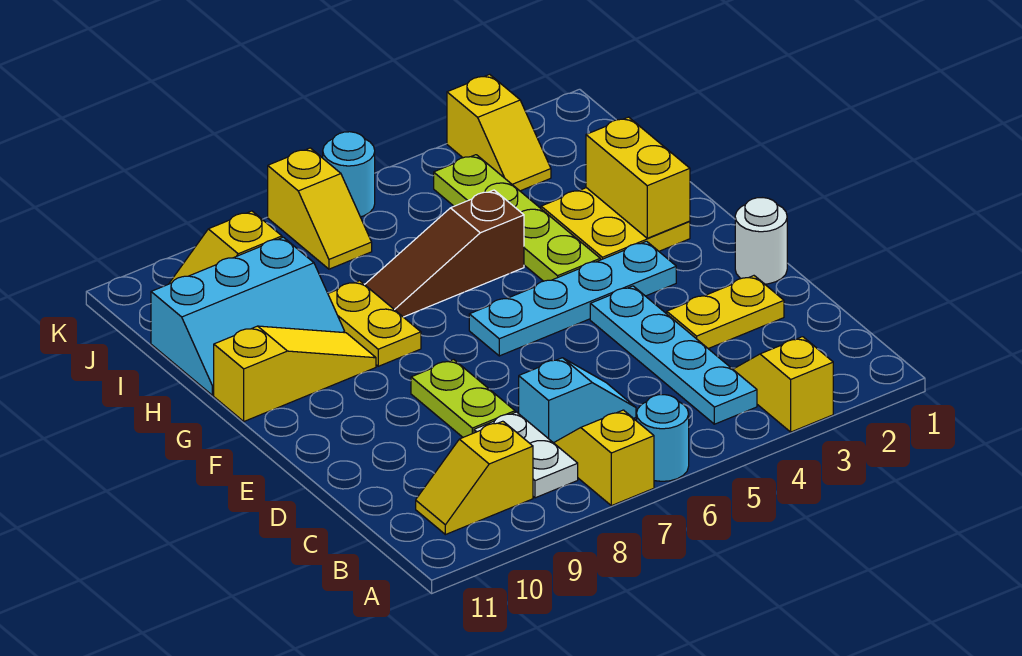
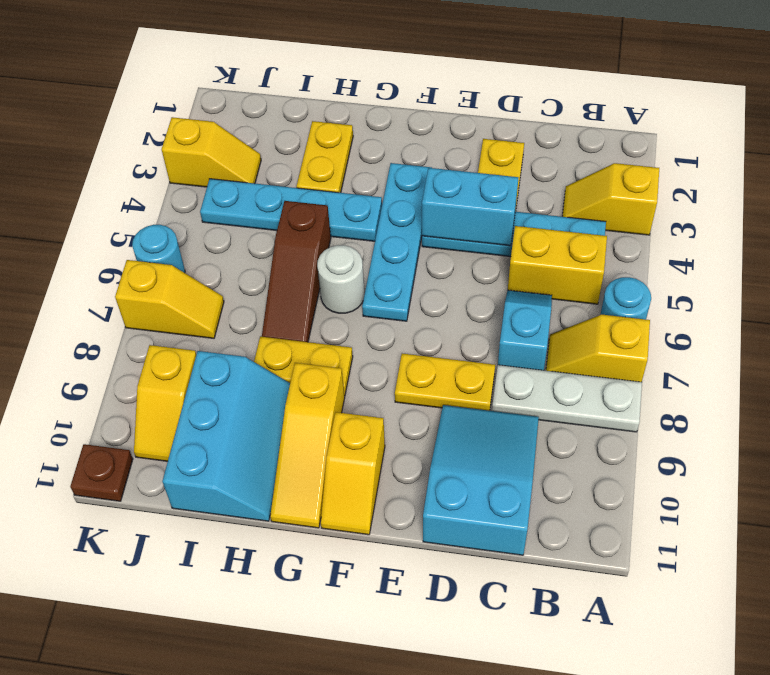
white 1x2 plate [474,412,578,498] -> white 1x3 plate [492,365,642,432]
yellow 1x2 slope [416,421,533,535] -> yellow 1x2 slope moved to [321,412,385,535]
none -> cyan 2x3 slope [423,405,539,555]
none -> cyan 1x2 brick [422,168,518,246]
lime 1x2 plate [411,360,515,437] -> yellow 1x2 plate [395,354,495,411]
white 1x1 round brick [735,198,787,284] -> white 1x1 round brick moved to [317,245,364,313]
yellow 2x2 plate [541,188,690,260] -> yellow 1x2 plate [297,121,353,193]
yellow 1x2 brick [586,117,690,238] -> yellow 1x2 brick moved to [508,226,607,304]
lime 1x4 plate [434,155,600,281] -> cyan 1x4 plate [200,179,382,241]
yellow 1x3 slope [214,326,376,421] -> yellow 1x3 slope turned to [270,363,345,528]
none -> brown 1x1 plate [70,444,133,501]

